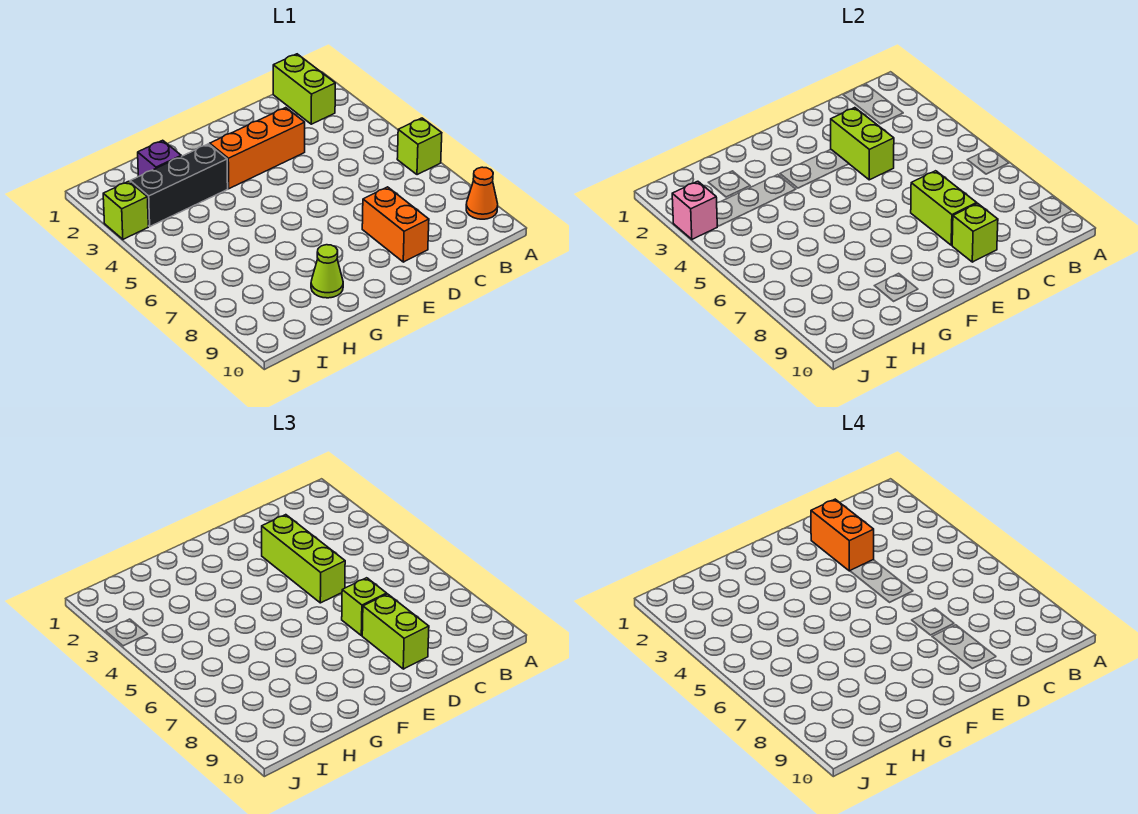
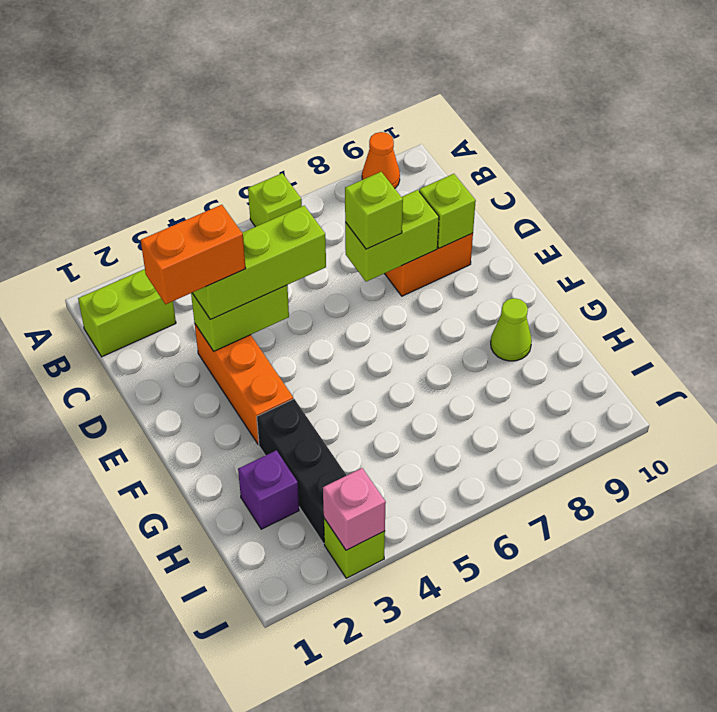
lime 1x2 brick [362,594,429,669] -> none

